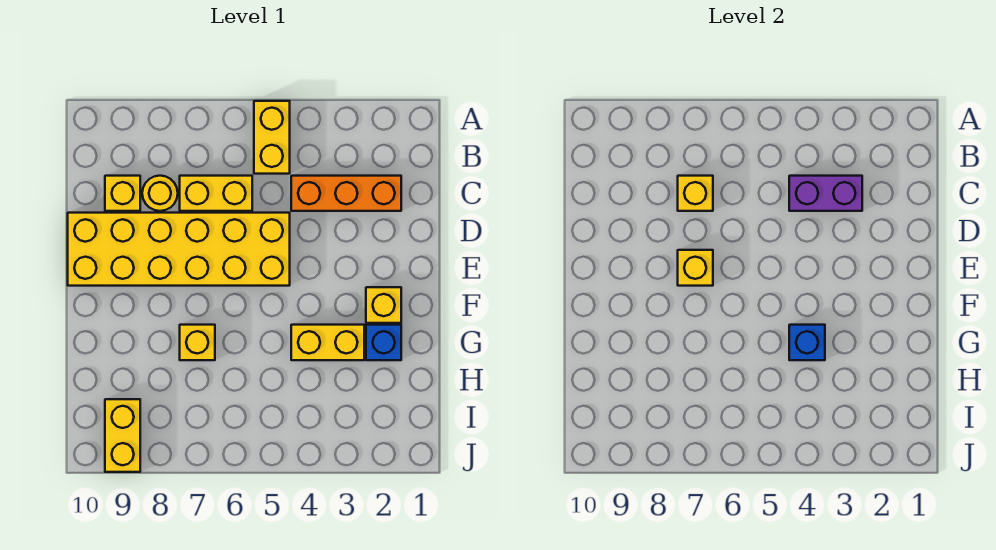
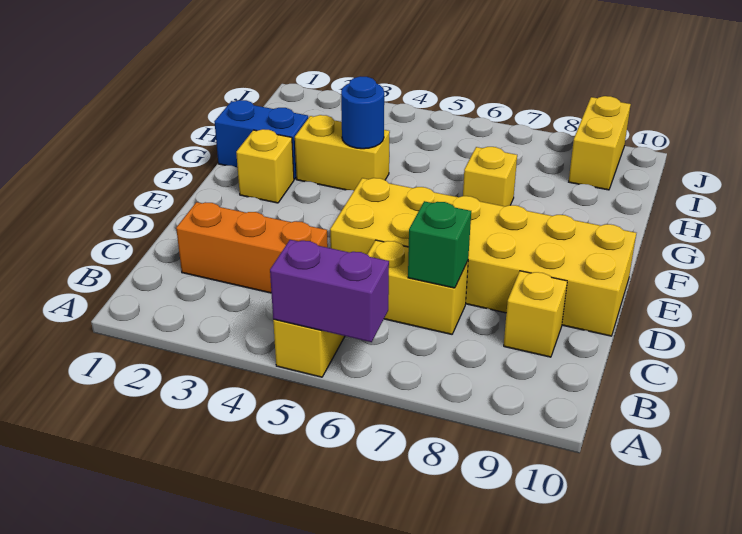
purple 1x2 brick [789,176,862,211] -> purple 1x2 brick moved to [270,240,389,342]
yellow 1x1 brick [678,176,713,211] -> green 1x1 brick [408,201,471,288]
yellow 1x1 round brick [142,176,178,211] -> none
yellow 1x1 brick [678,250,713,286] -> none
blue 1x1 brick [366,325,401,360] -> blue 1x2 brick [214,100,308,179]
blue 1x1 brick [789,325,825,360] -> blue 1x1 round brick [341,76,384,149]

